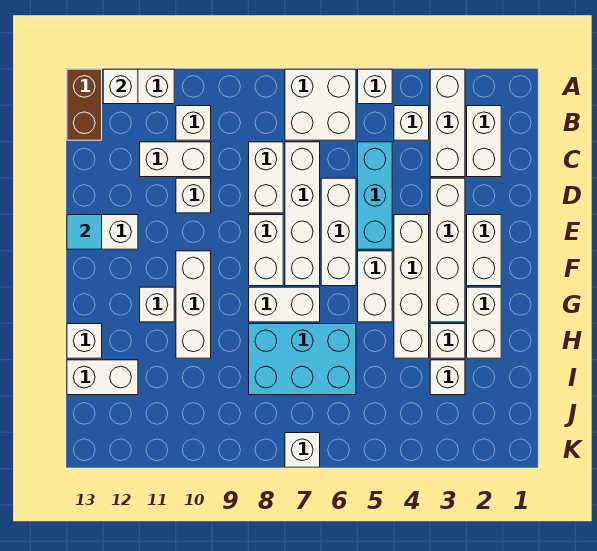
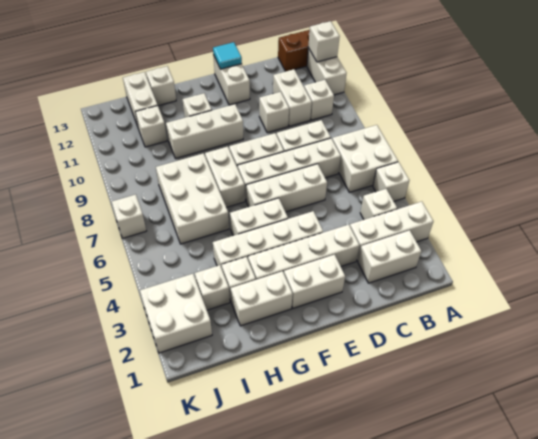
cyan 1x3 brick [358,142,392,249] -> none
cyan 2x3 brick [249,324,356,395] -> white 2x3 brick [156,153,229,244]
none -> white 1x1 brick [135,106,167,147]
none -> white 2x2 brick [140,274,212,353]

